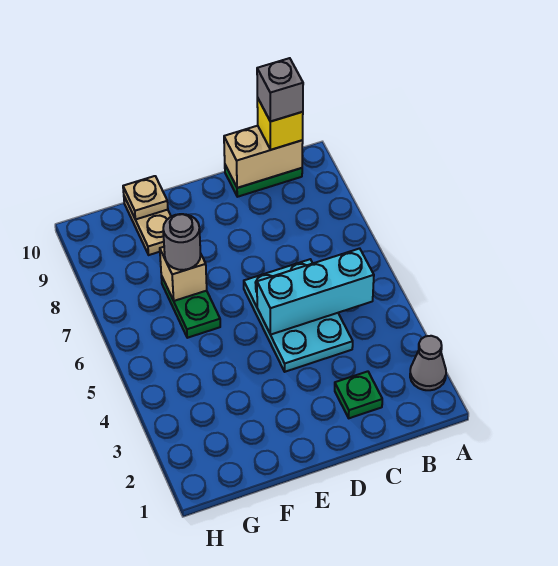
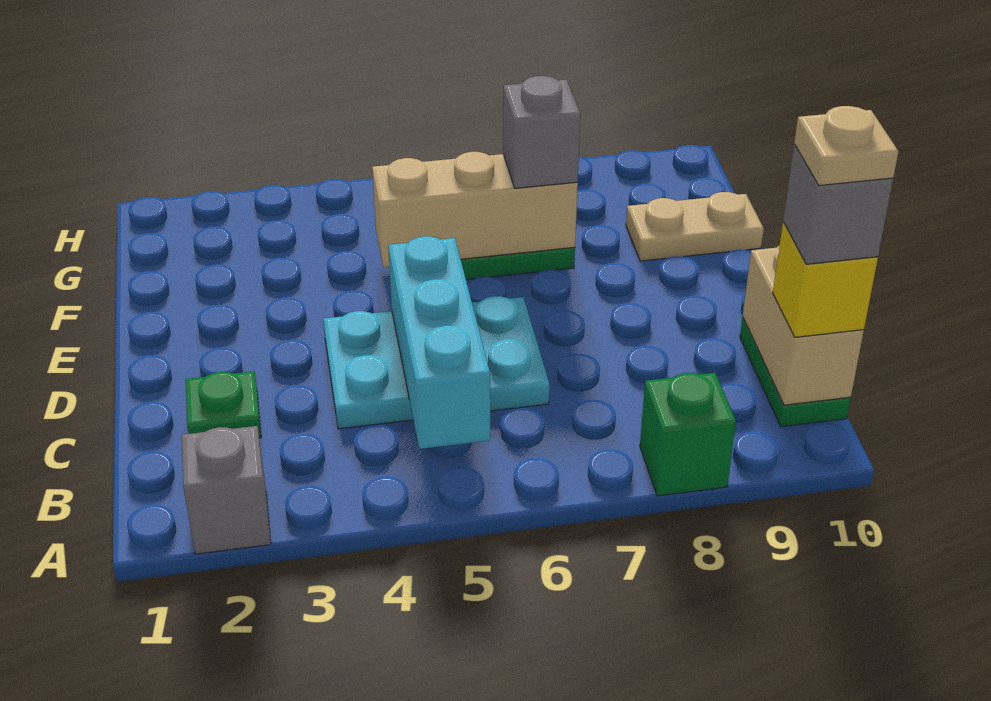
grey 1x1 cone [410,336,446,390] -> grey 1x1 brick [182,426,271,554]
none -> green 1x1 brick [640,373,736,496]
tan 1x1 brick [160,247,207,301] -> tan 1x3 brick [372,152,578,267]
grey 1x1 round brick [163,214,201,270] -> grey 1x1 brick [503,76,580,188]
tan 1x1 plate [123,176,168,220] -> tan 1x1 plate moved to [794,106,898,185]

